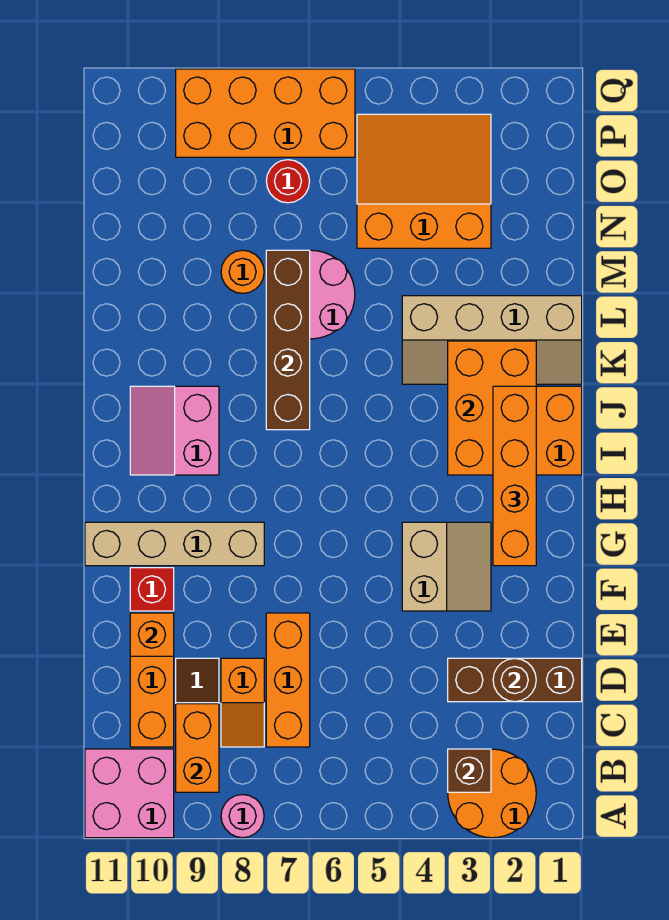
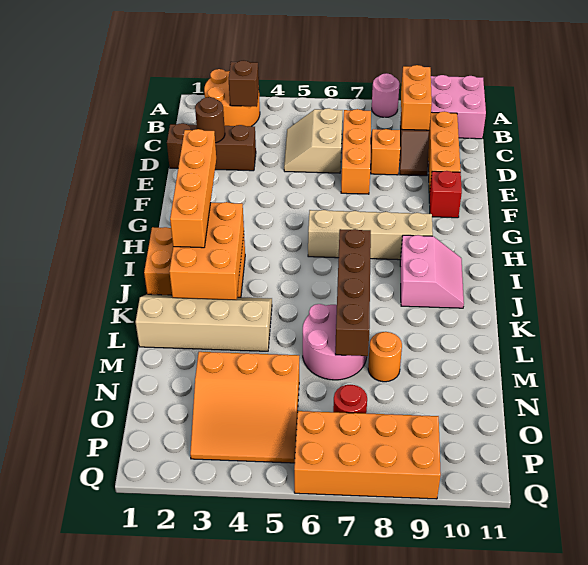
orange 1x1 brick [130,613,174,656] -> none
tan 2x2 slope [402,522,491,611] -> tan 2x2 slope moved to [284,108,343,173]
tan 1x4 brick [85,522,264,566] -> tan 1x4 brick moved to [308,210,433,260]

